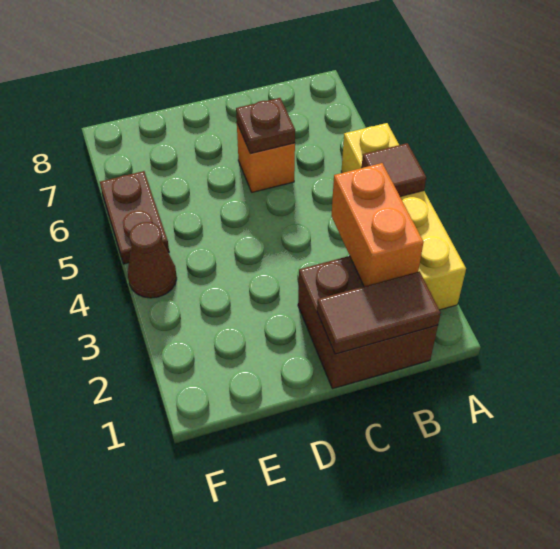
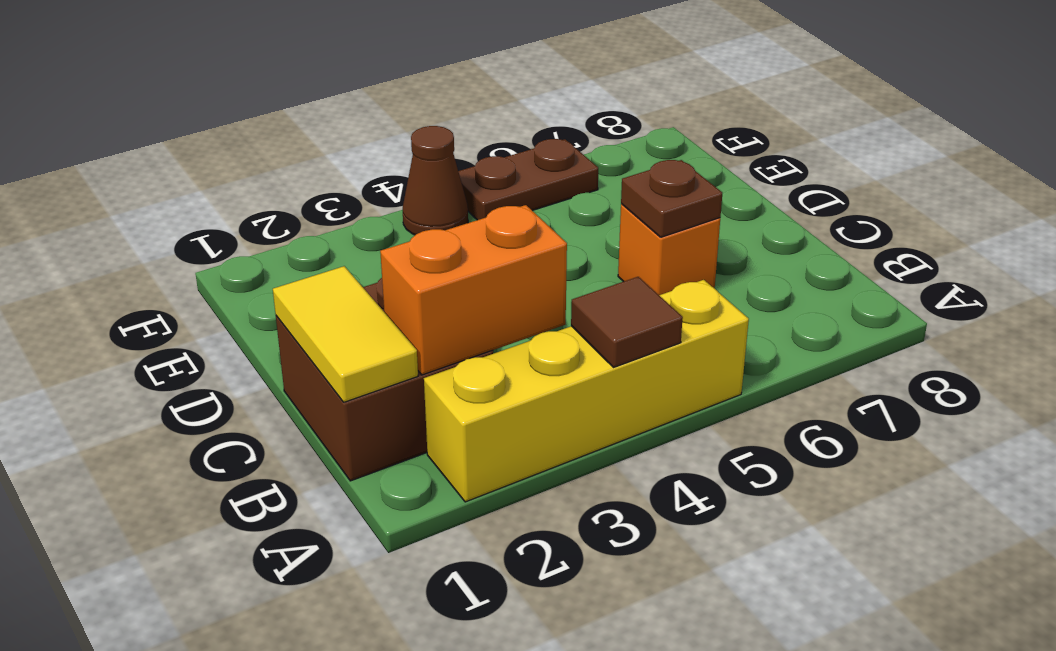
brown 1x2 tile [317,271,441,354] -> yellow 1x2 tile [273,266,418,402]

